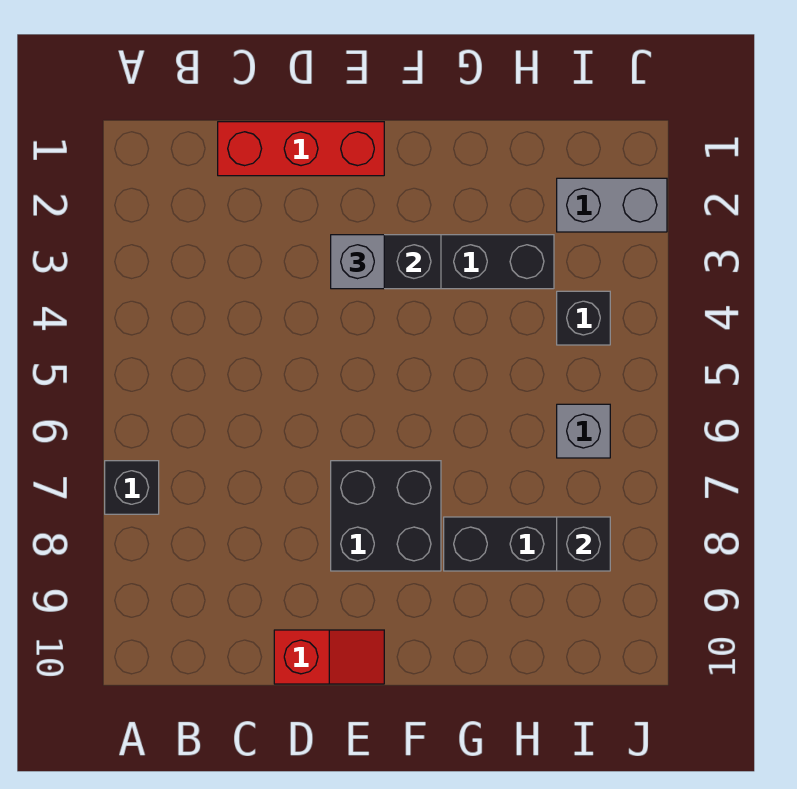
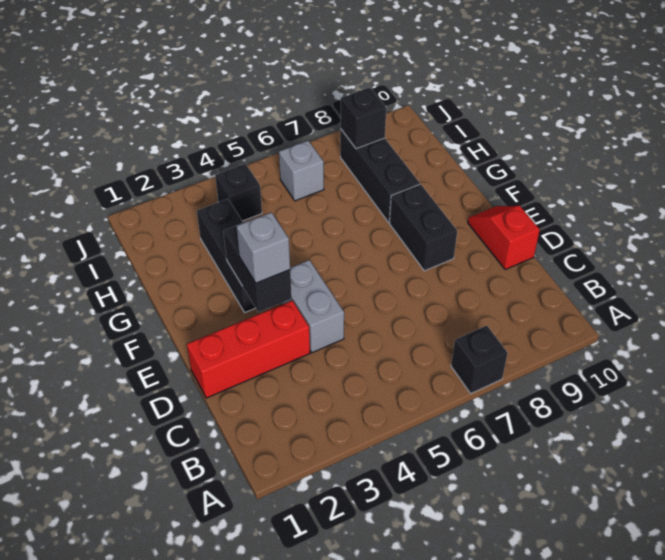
red 1x3 brick [218,122,384,176] -> red 1x3 brick turned to [187,300,310,398]
black 2x2 brick [331,461,441,571] -> black 1x2 brick [389,184,457,271]
grey 1x2 brick [557,178,667,232] -> grey 1x2 brick moved to [281,260,344,353]

